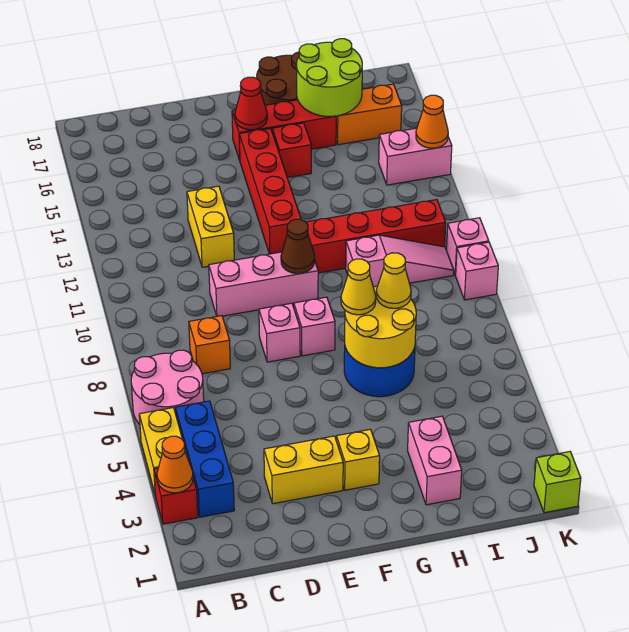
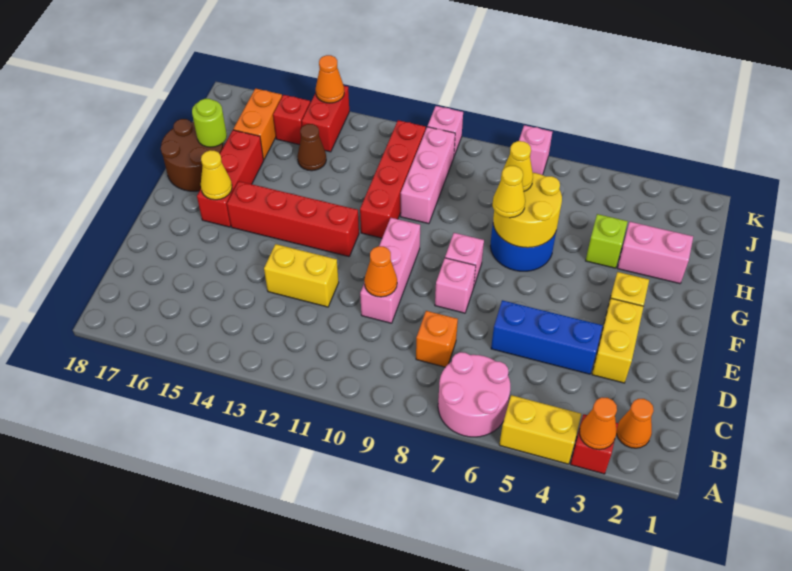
none -> orange 1x1 cone [616,399,654,448]
blue 1x3 brick [176,401,234,517] -> blue 1x3 brick moved to [491,300,603,374]
none -> orange 1x1 cone [364,246,397,297]
brown 1x1 cone [281,219,315,274] -> brown 1x1 cone moved to [297,124,326,171]
red 1x1 cone [235,77,267,130] -> yellow 1x1 cone [201,150,232,200]
red 1x1 brick [272,123,311,178] -> red 1x1 brick moved to [273,95,310,145]
pink 1x3 slope [346,235,454,287] -> pink 1x3 brick [400,127,455,224]
lime 2x2 round brick [297,39,362,116] -> lime 1x1 round brick [192,99,227,147]
pink 1x2 brick [379,128,452,185] -> red 1x2 brick [302,86,349,152]
lime 1x1 brick [534,452,581,513] -> lime 1x1 brick moved to [586,214,628,268]
pink 1x1 brick [456,242,498,300] -> pink 1x1 brick moved to [519,125,552,175]

